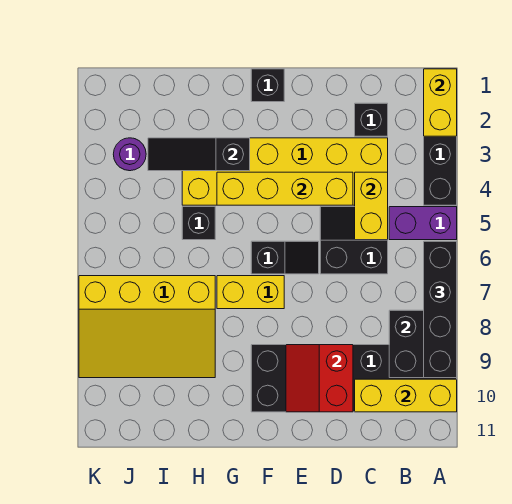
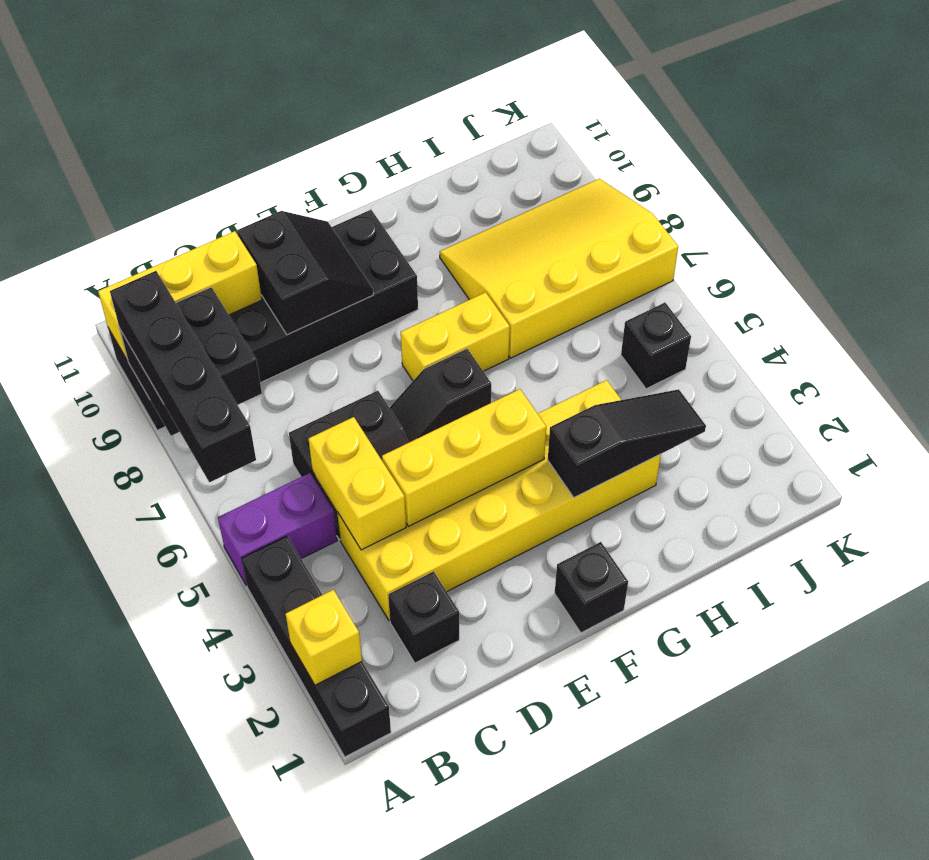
yellow 1x2 brick [424,69,457,136] -> yellow 1x1 brick [286,590,362,685]
yellow 1x4 brick [217,172,353,205] -> yellow 1x3 brick [382,389,546,526]
red 2x2 slope [286,345,353,412] -> black 2x2 slope [237,211,373,335]
black 1x1 brick [182,207,215,240] -> black 1x1 brick moved to [621,303,691,389]
purple 1x1 round brick [113,138,146,171] -> none

